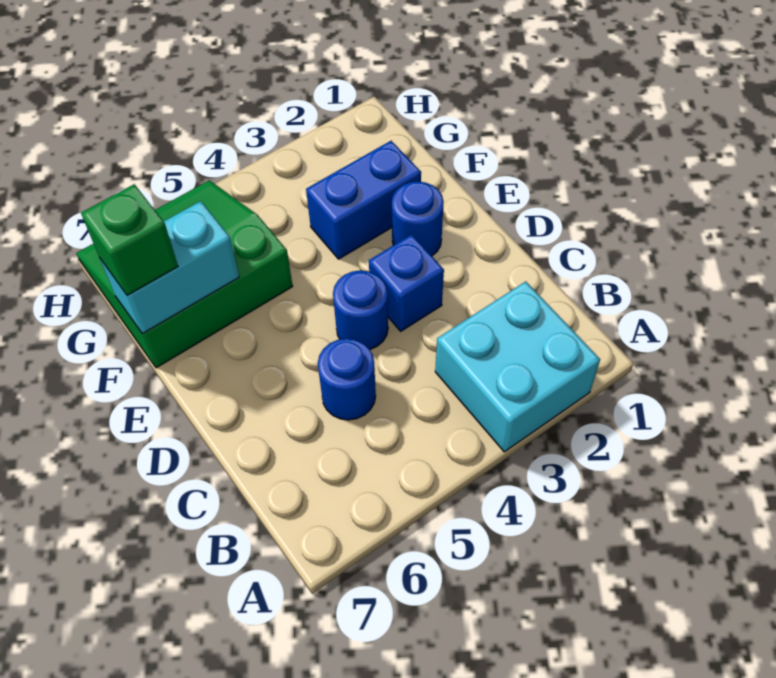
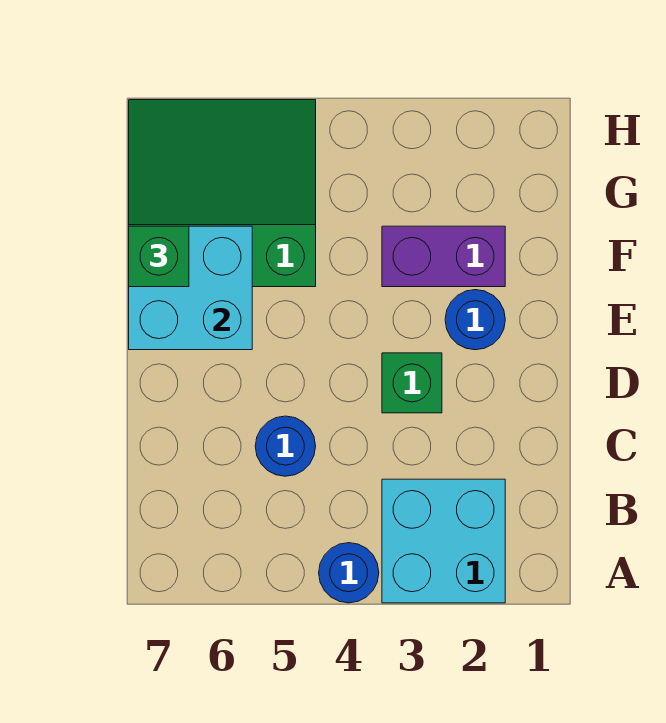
blue 1x1 brick [369,234,444,331] -> green 1x1 brick [382,353,442,413]
blue 1x1 round brick [333,270,388,349] -> blue 1x1 round brick moved to [319,543,379,603]
blue 1x2 brick [306,141,421,259] -> purple 1x2 brick [382,226,505,287]
cyan 1x2 brick [100,201,239,334] -> cyan 2x2 brick [129,226,252,350]

